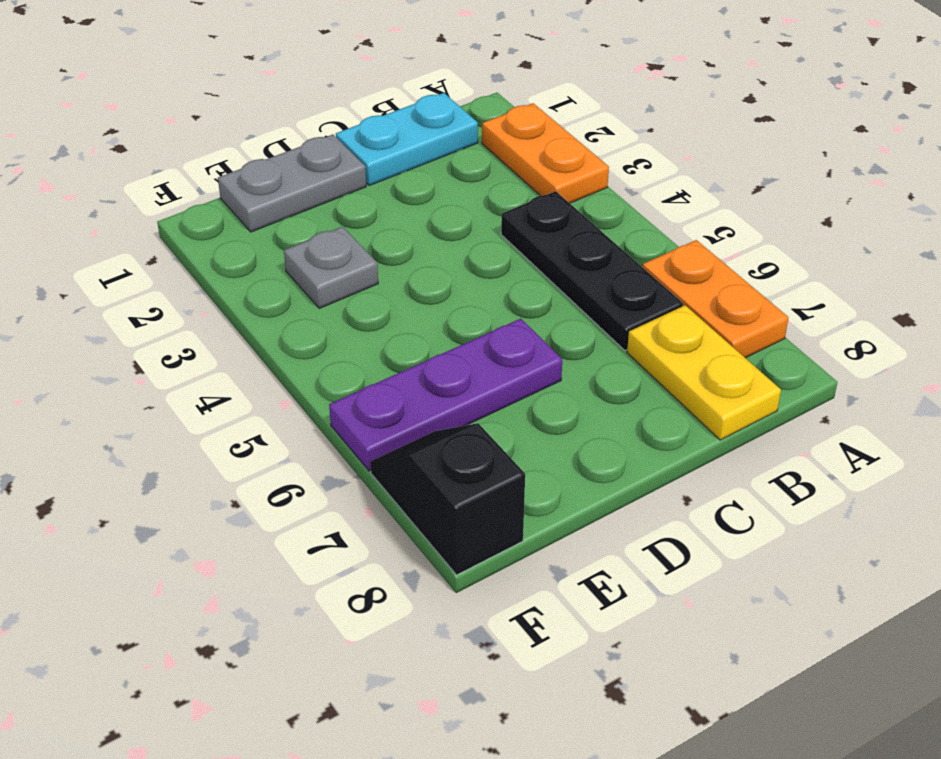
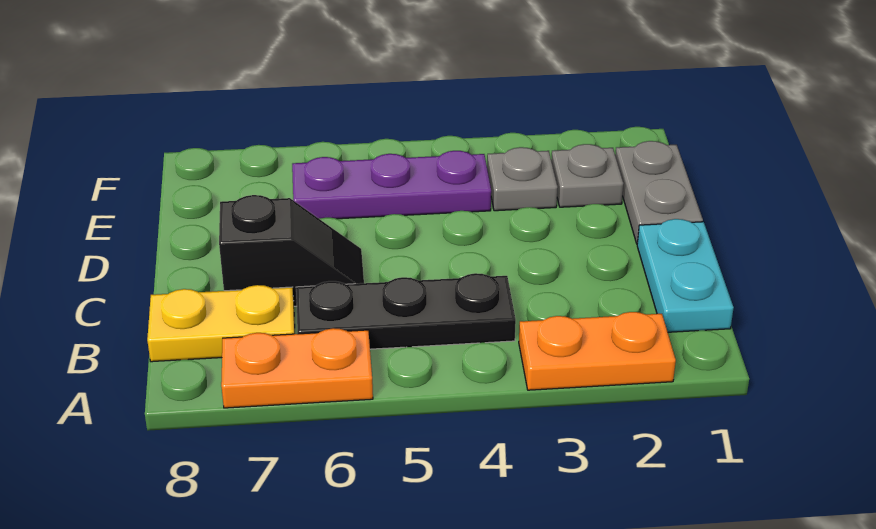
purple 1x3 plate [329,319,562,471] -> purple 1x3 plate turned to [292,151,491,219]
none -> grey 1x1 plate [551,144,624,207]
black 1x2 slope [370,423,525,575] -> black 1x2 slope moved to [219,195,364,306]

